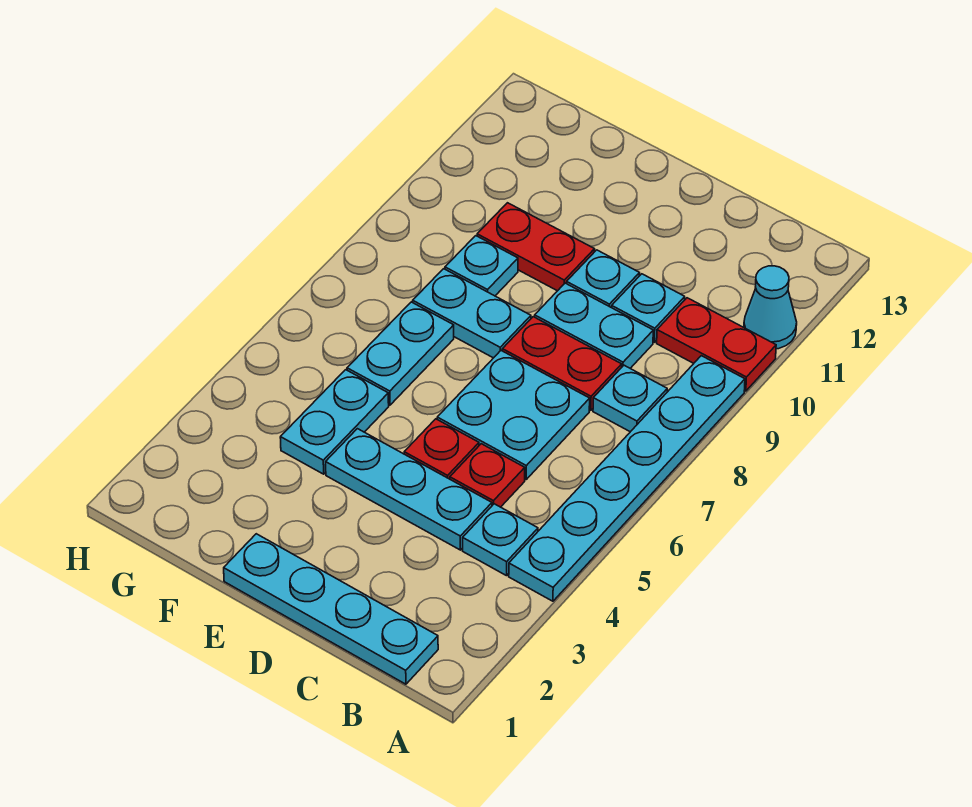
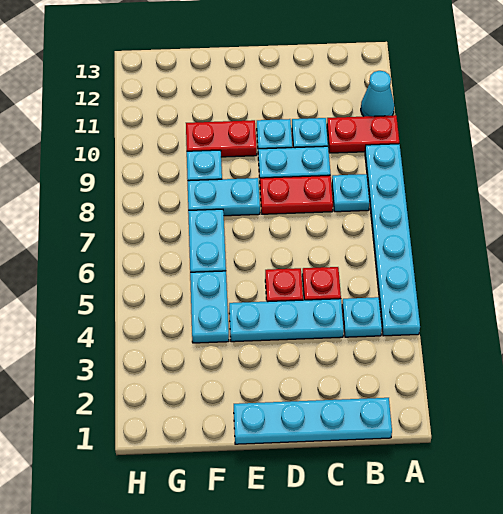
cyan 2x2 plate [437,351,590,479] -> none

